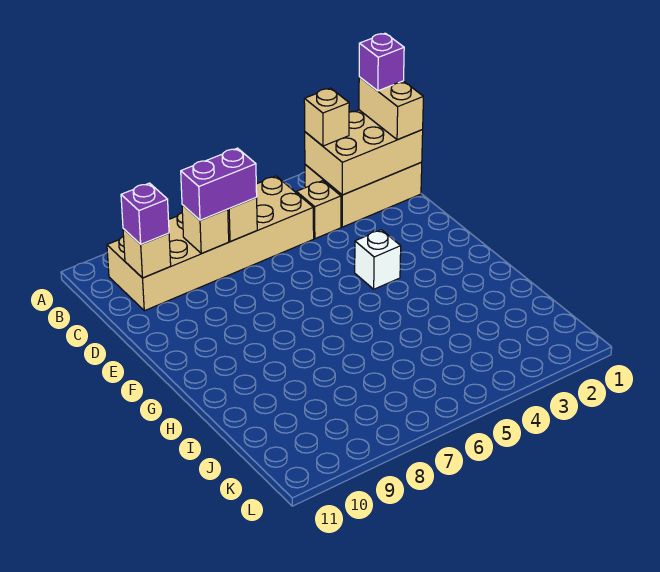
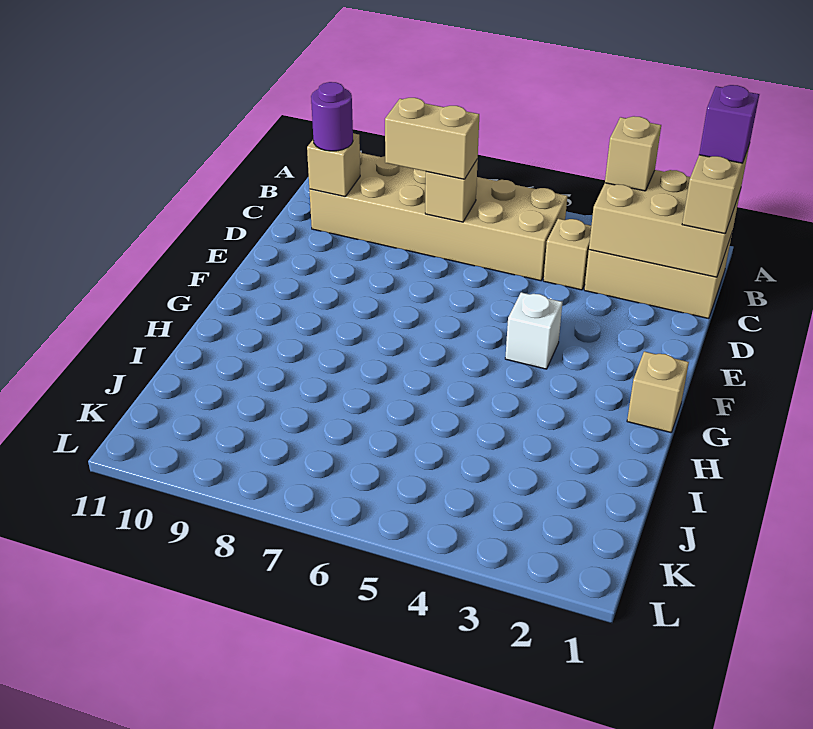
purple 1x2 brick [181,148,257,220] -> tan 1x2 brick [385,98,479,179]
tan 1x1 brick [182,205,229,254] -> tan 1x1 brick moved to [627,351,689,433]
purple 1x1 brick [121,183,169,244] -> purple 1x1 round brick [311,82,353,151]

